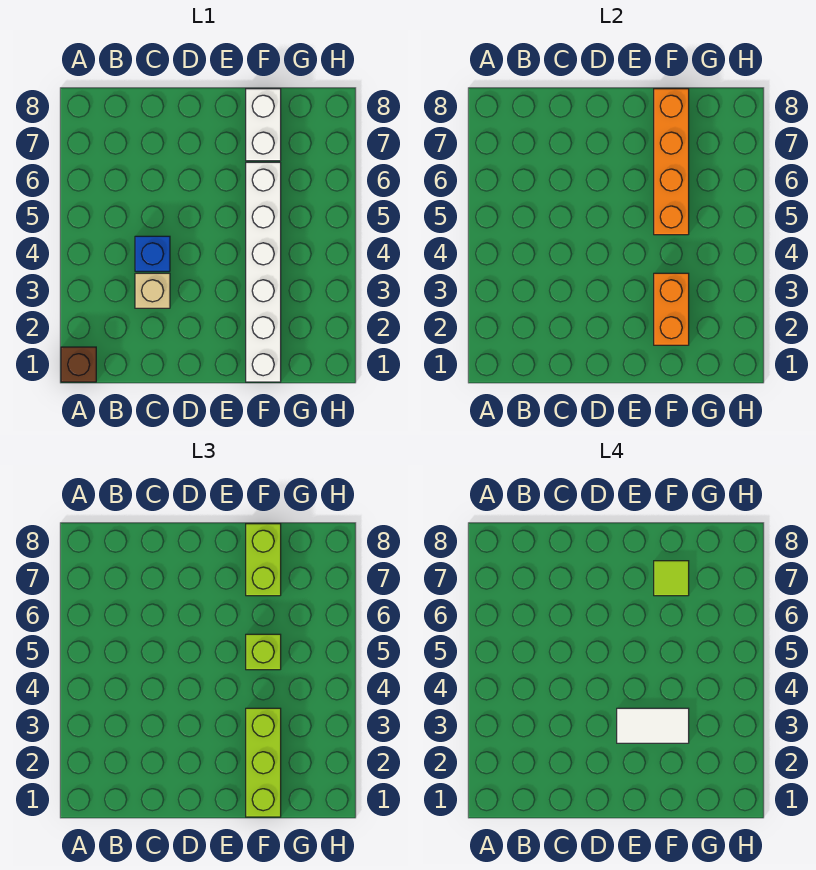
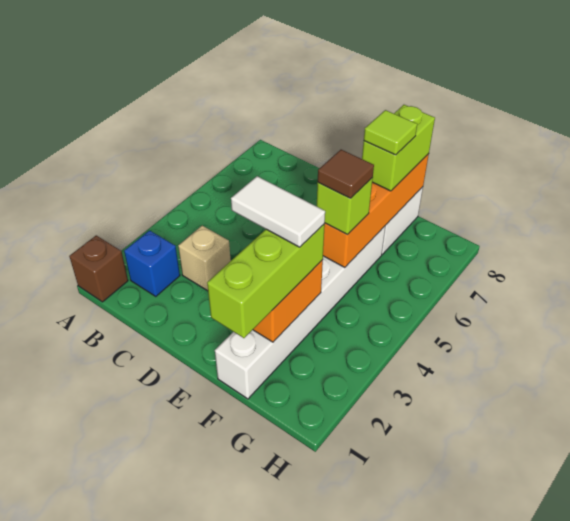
blue 1x1 brick [135,236,170,271] -> blue 1x1 brick moved to [124,230,180,297]
none -> brown 1x1 tile [318,150,374,198]

